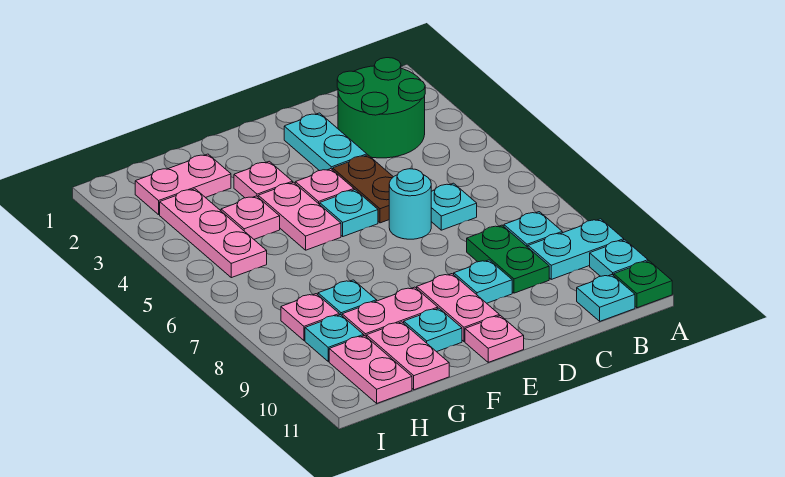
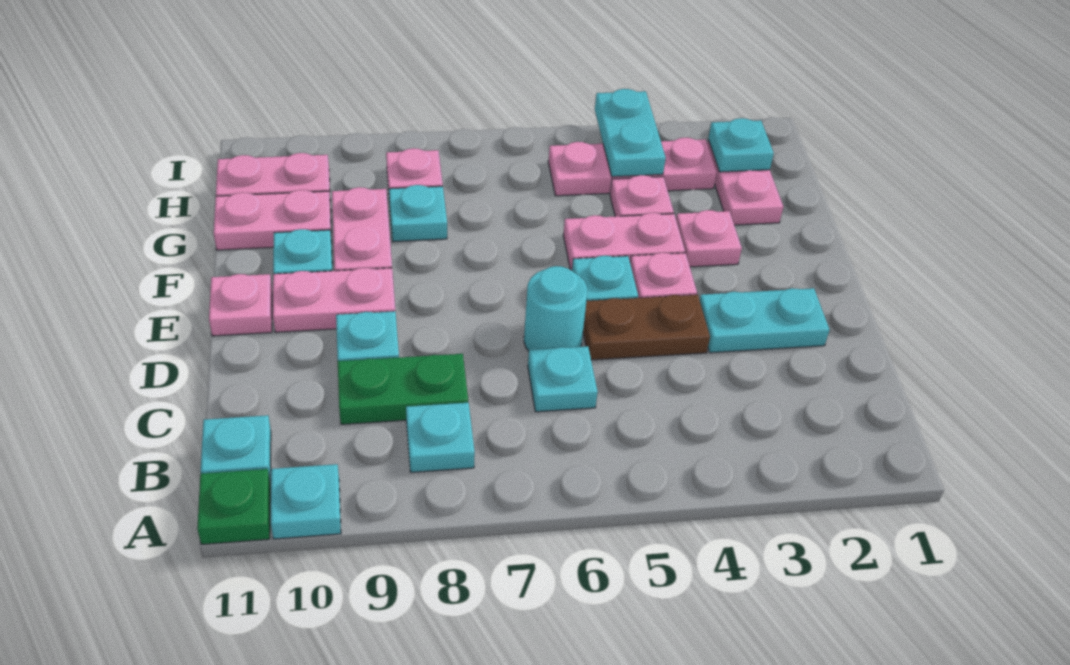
cyan 1x2 plate [528,219,624,279] -> cyan 1x2 plate moved to [595,89,666,177]
green 2x2 round brick [337,58,425,158] -> none
cyan 1x1 plate [305,315,364,361] -> cyan 1x1 plate moved to [708,118,774,172]

